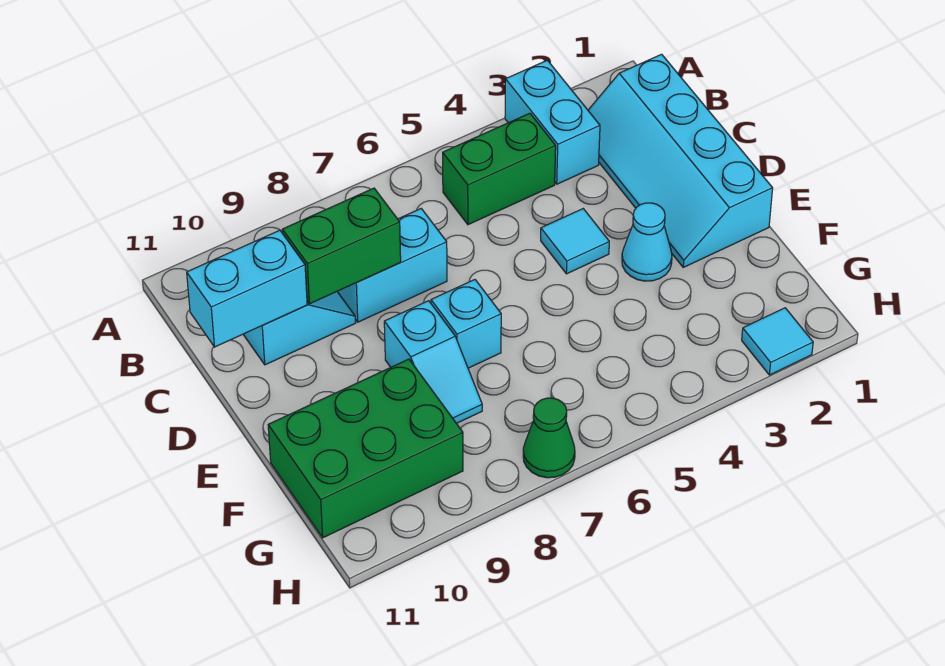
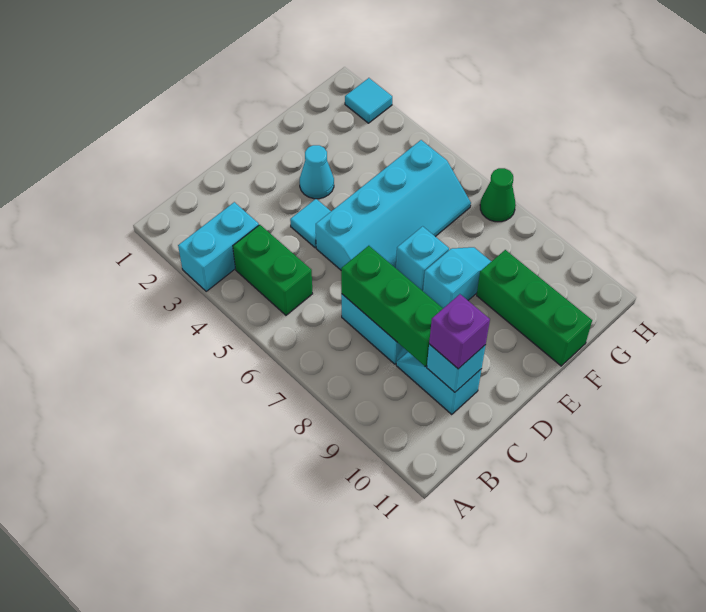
cyan 2x4 slope [588,54,773,267] -> cyan 2x4 slope moved to [316,140,471,270]
green 1x2 brick [282,188,401,304] -> green 1x3 brick [341,246,443,366]
cyan 1x2 brick [187,230,307,347] -> cyan 1x1 brick [427,344,486,392]
none -> purple 1x1 brick [429,294,490,369]
green 2x3 brick [268,359,463,538] -> green 1x3 brick [477,250,592,366]

